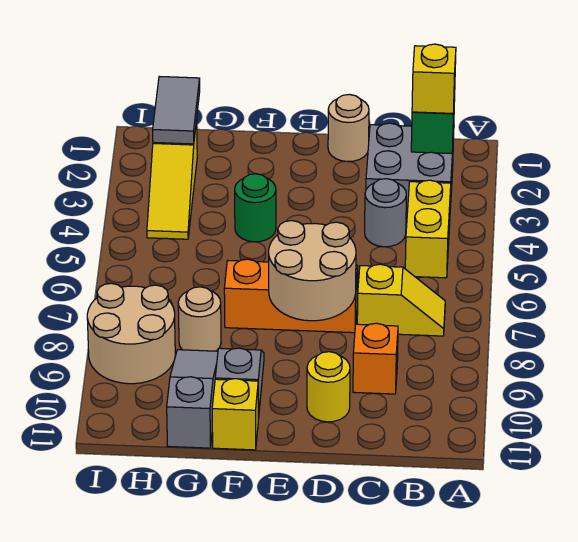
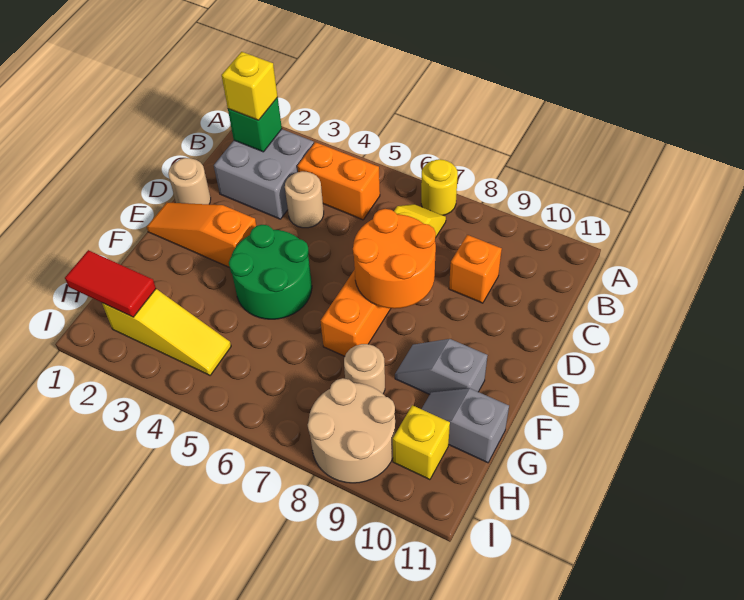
yellow 1x2 brick [405,180,451,278] -> orange 1x2 brick [297,142,380,220]
grey 1x1 round brick [365,179,406,247] -> tan 1x1 round brick [285,171,324,228]
tan 2x2 round brick [269,221,356,321] -> orange 2x2 round brick [353,209,436,309]
yellow 1x1 round brick [307,352,350,422] -> yellow 1x1 round brick moved to [421,159,458,215]
none -> orange 1x3 slope [147,203,256,268]
green 1x1 round brick [235,174,276,242] -> green 2x2 round brick [229,225,312,319]
yellow 1x1 brick [212,379,258,450] -> yellow 1x1 brick moved to [393,405,450,480]
grey 1x3 slope [167,350,218,448] -> grey 1x2 slope [422,388,509,463]
grey 1x2 tile [153,76,200,144] -> red 1x2 tile [65,250,156,317]

